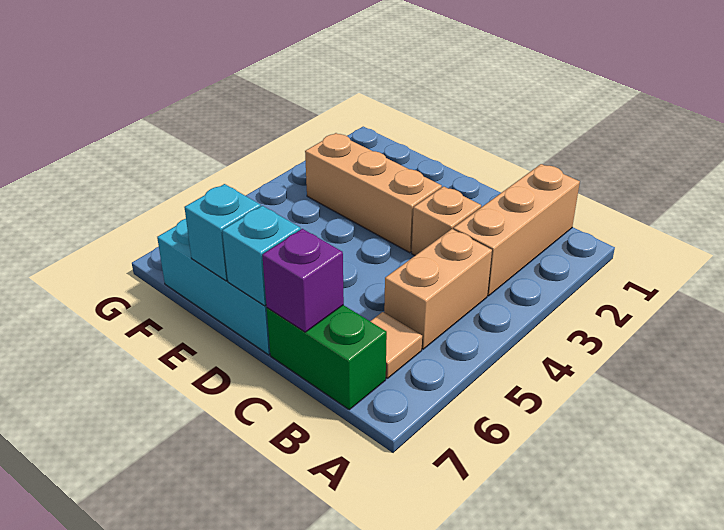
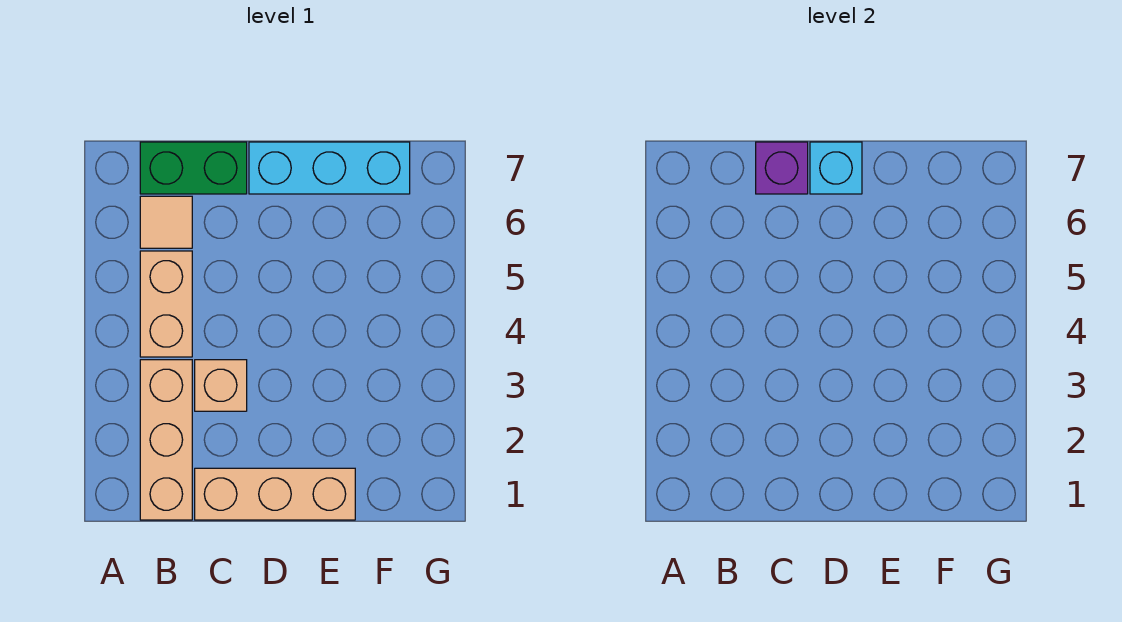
tan 1x3 brick [305,133,442,253] -> tan 1x3 brick moved to [195,468,355,520]
cyan 1x1 brick [184,184,261,281] -> none

